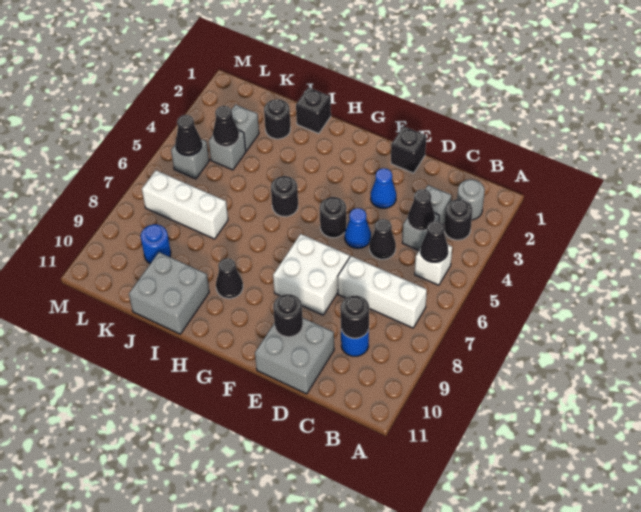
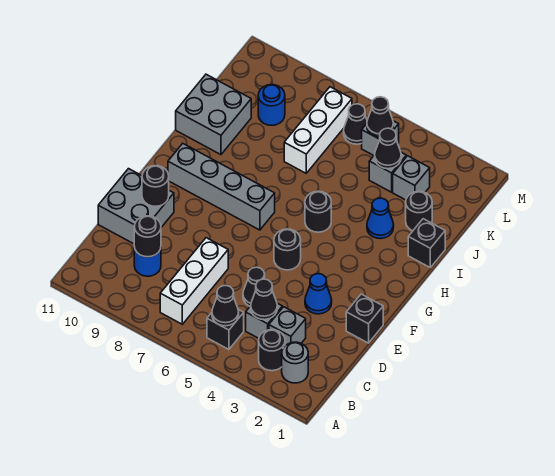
white 1x1 brick [415,245,452,285] -> black 1x1 brick [207,309,244,349]
blue 1x1 cone [345,208,371,248] -> blue 1x1 cone moved to [367,198,394,239]
white 2x2 brick [273,234,350,315] -> none
none -> grey 1x4 brick [168,144,275,230]
black 1x1 cone [216,258,243,299] -> black 1x1 cone moved to [344,104,367,144]

